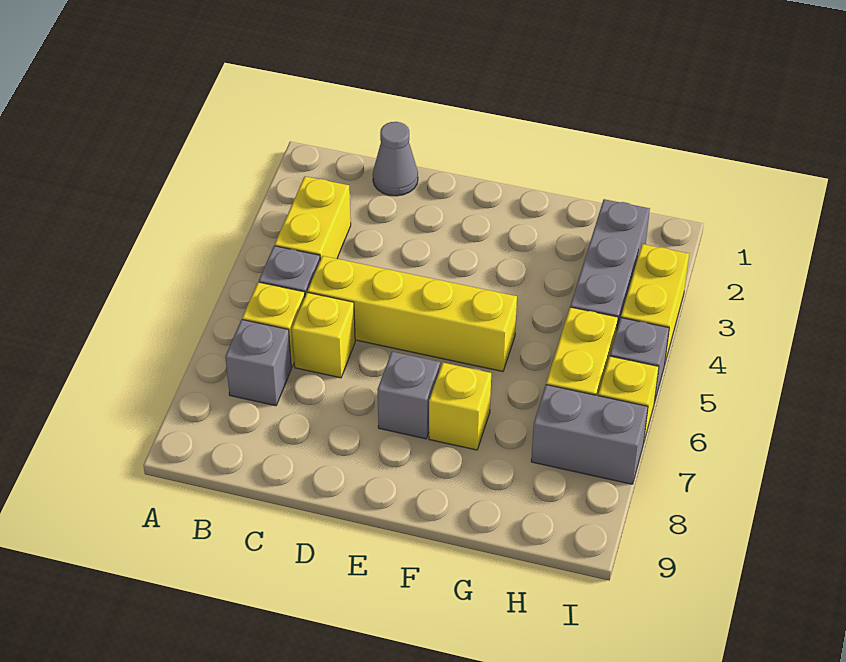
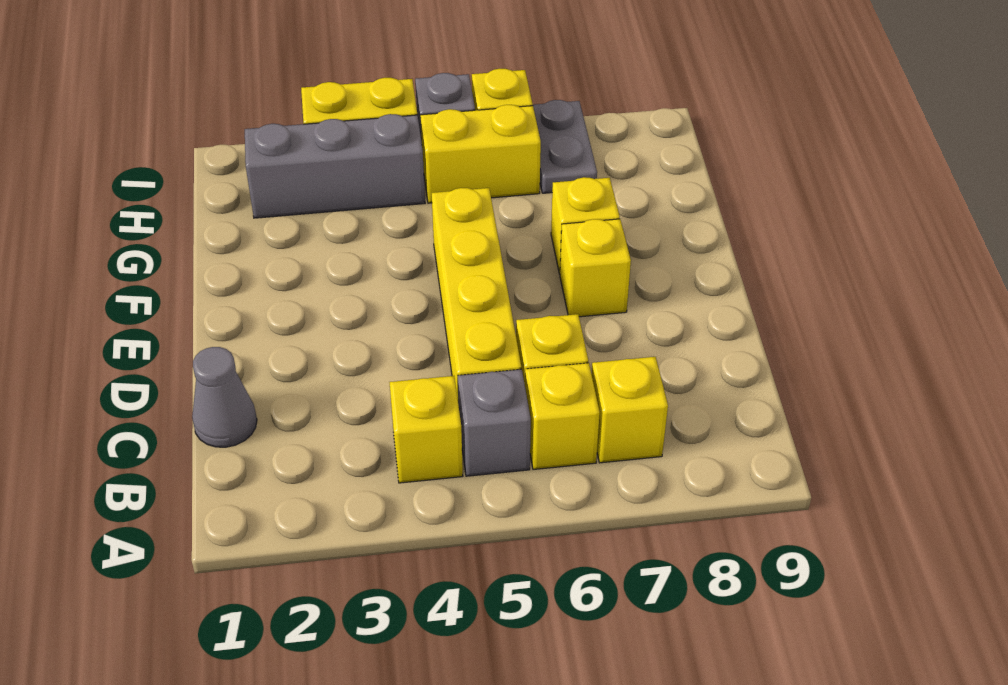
yellow 1x2 brick [275,176,351,260] -> yellow 1x1 brick [390,376,463,483]
grey 1x1 brick [225,320,291,406] -> yellow 1x1 brick [592,357,668,463]
grey 1x1 brick [377,352,440,439] -> yellow 1x1 brick [560,219,631,317]
grey 1x2 brick [531,385,648,484] -> grey 1x2 plate [533,100,597,193]

